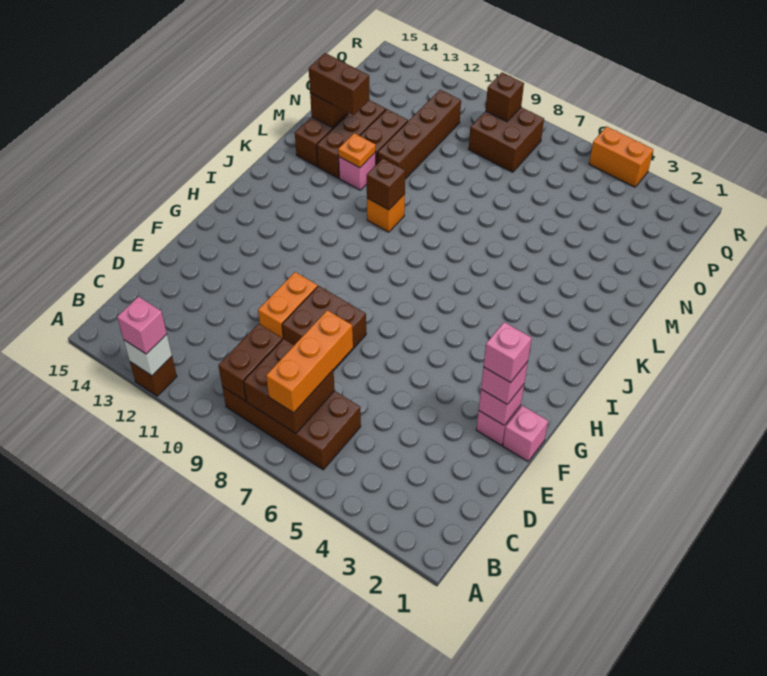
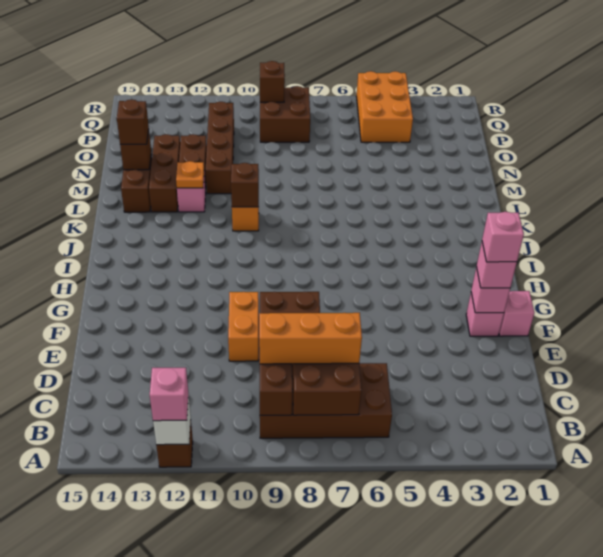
orange 1x3 brick [266,310,353,413] -> orange 1x3 brick turned to [259,313,362,364]
brown 1x2 brick [309,53,370,115] -> brown 1x1 brick [117,100,149,144]
orange 1x2 brick [589,126,653,187] -> orange 2x3 brick [356,71,413,142]

